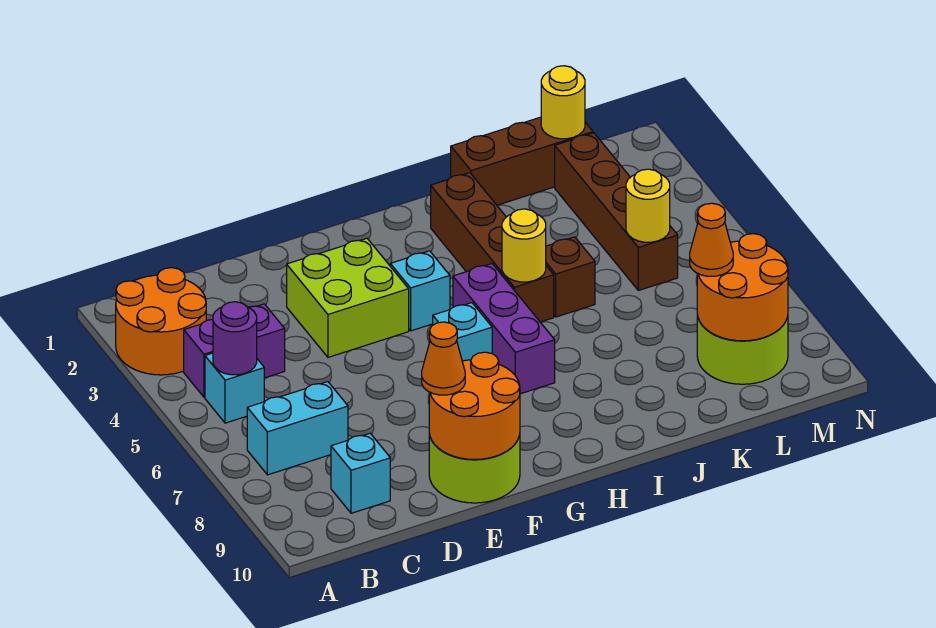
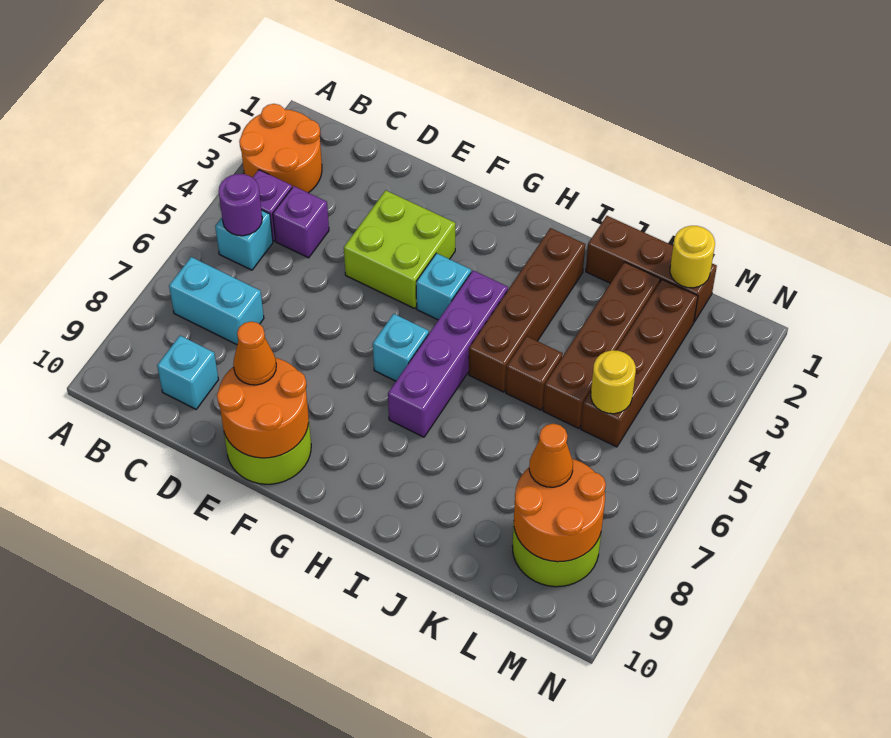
purple 1x3 brick [453,264,555,394] -> purple 1x4 brick [388,271,508,437]
yellow 1x1 round brick [502,209,546,282] -> none
none -> brown 1x4 brick [543,262,660,428]

